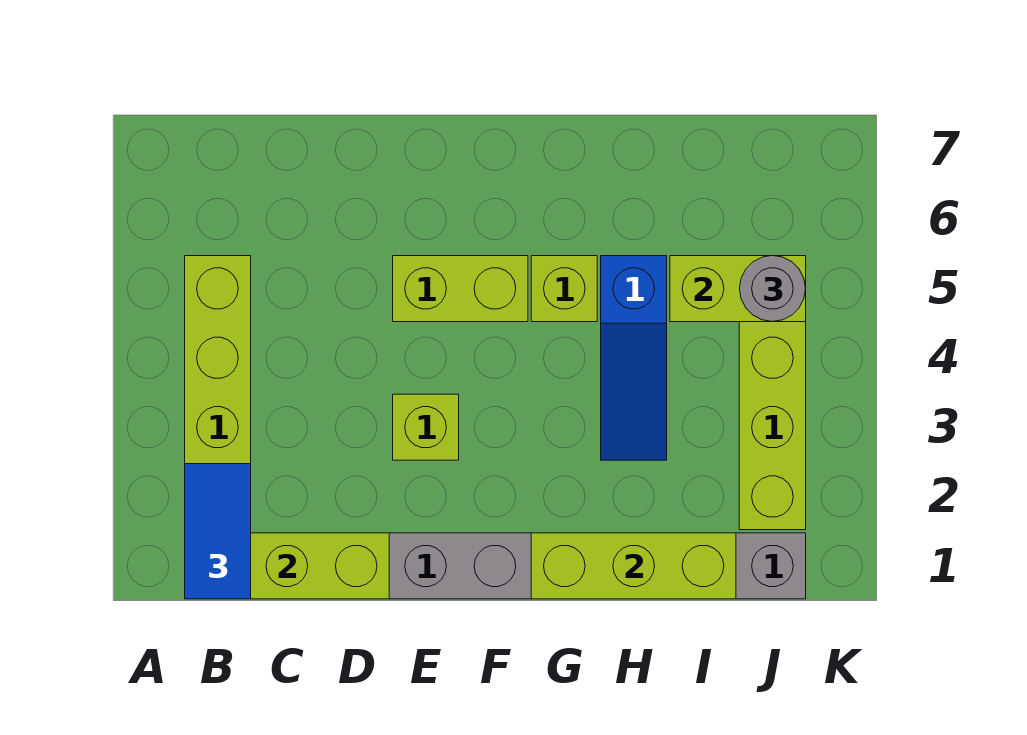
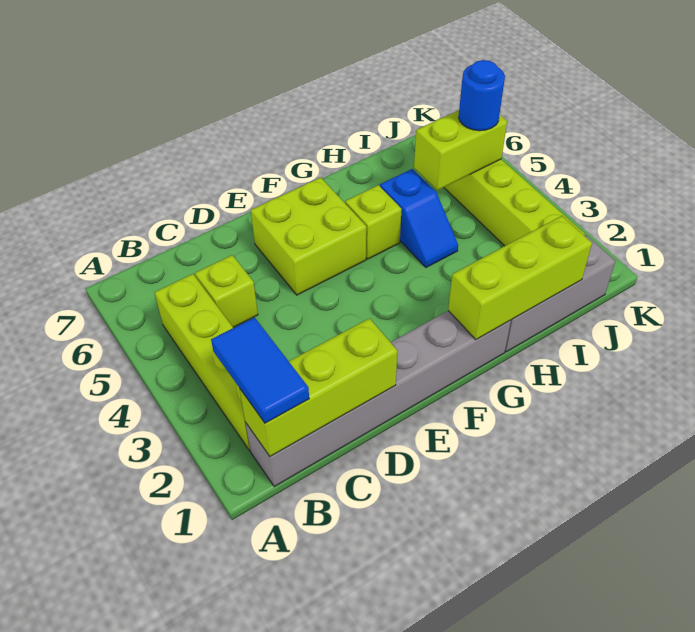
lime 1x1 brick [393,394,459,460] -> lime 1x1 brick moved to [195,255,258,328]
lime 1x2 brick [393,256,528,322] -> lime 2x2 brick [251,177,366,295]
blue 1x3 slope [601,256,667,460] -> blue 1x2 slope [380,169,458,267]
grey 1x1 round brick [740,256,806,322] -> blue 1x1 round brick [459,60,505,131]

